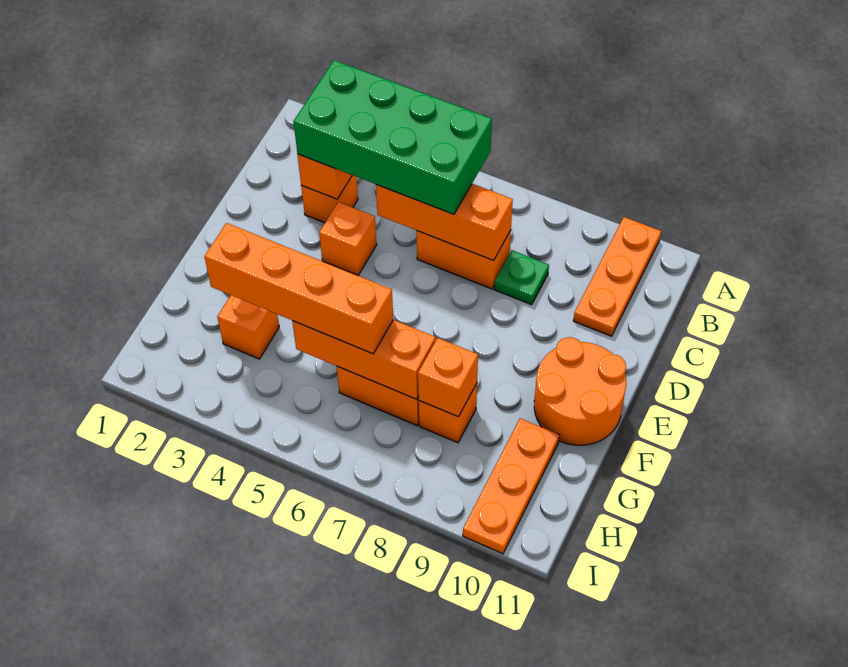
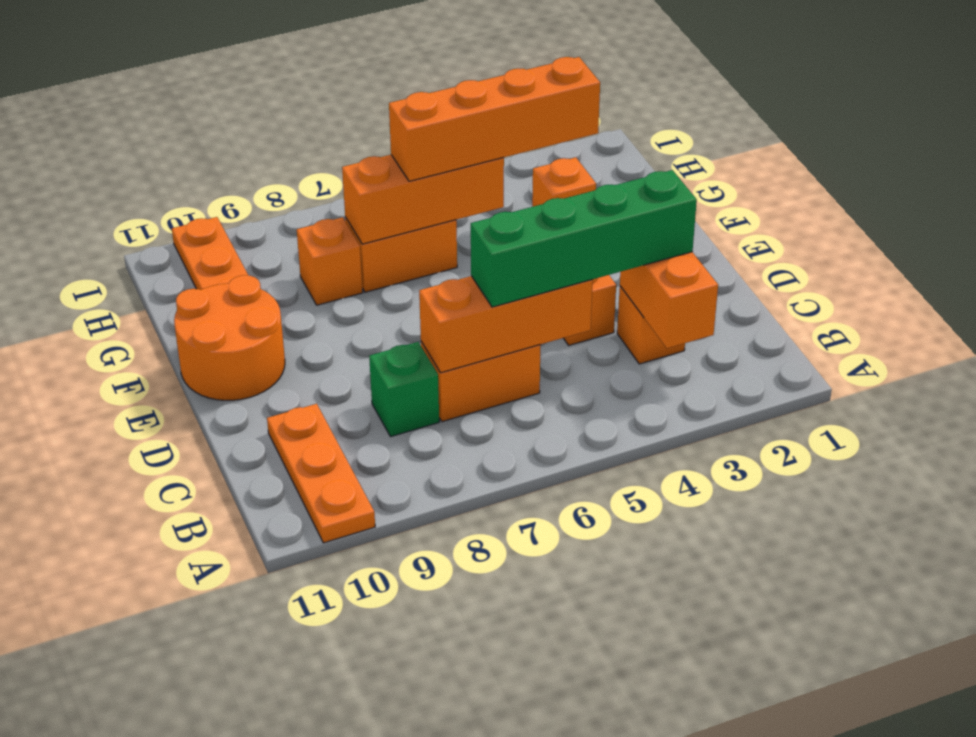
green 2x4 brick [293,60,492,214] -> green 1x4 brick [471,170,697,307]
green 1x1 plate [494,250,549,305] -> green 1x1 brick [369,342,439,437]
orange 1x1 brick [418,338,478,417] -> none

